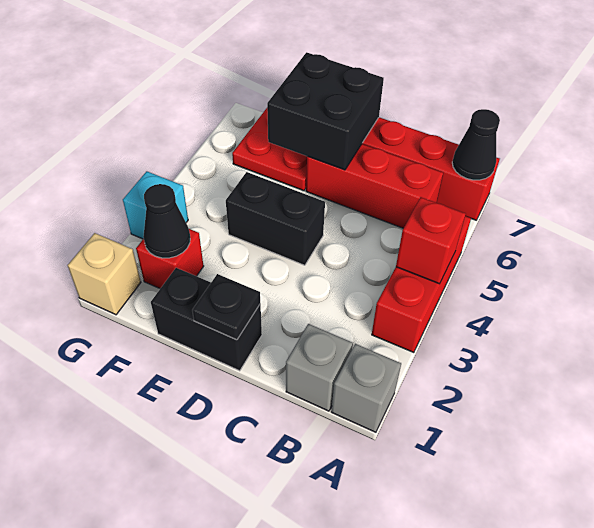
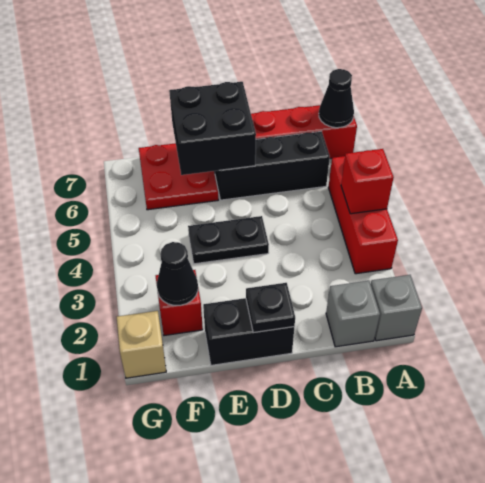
red 1x3 brick [306,144,443,228] -> black 1x3 brick [215,131,330,200]
black 1x2 brick [226,172,325,265] -> black 1x2 plate [188,216,269,264]
cyan 1x1 brick [123,171,188,239] -> none

